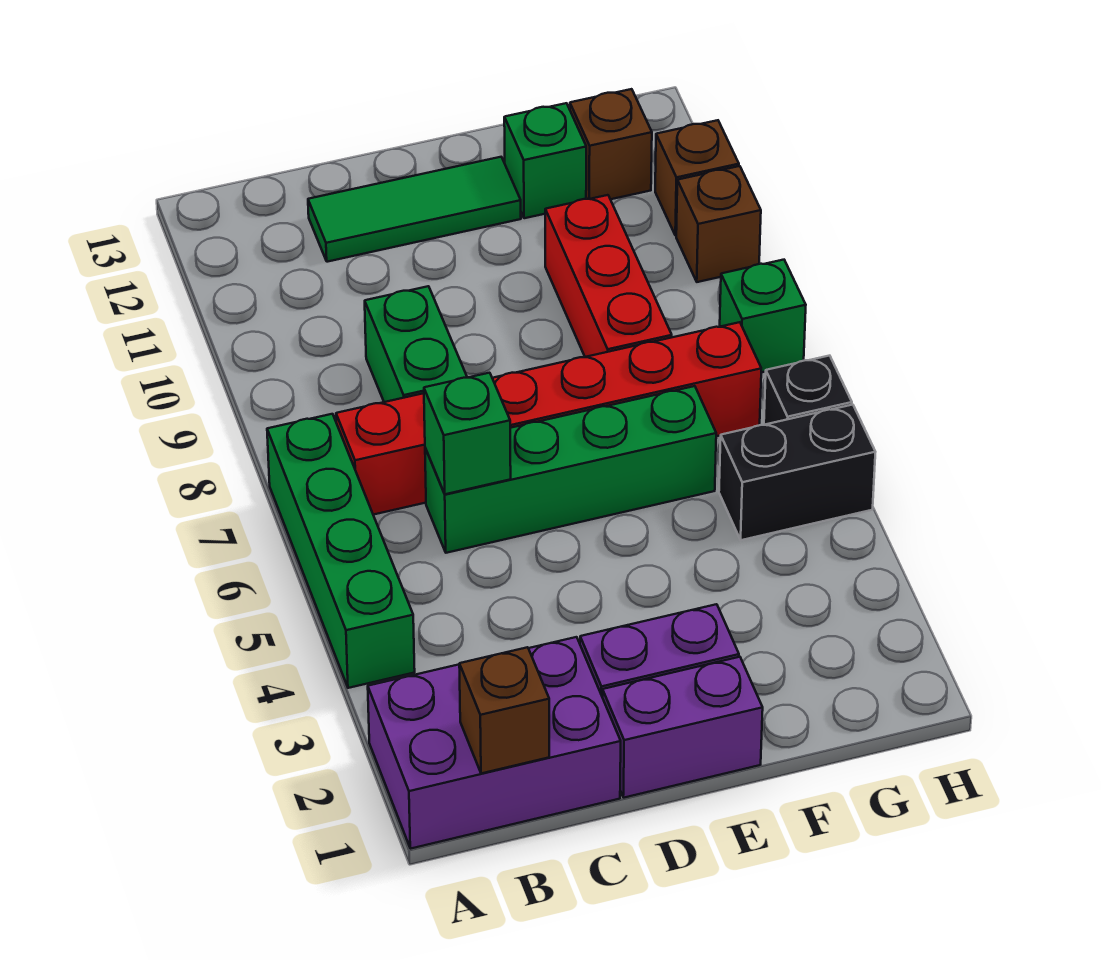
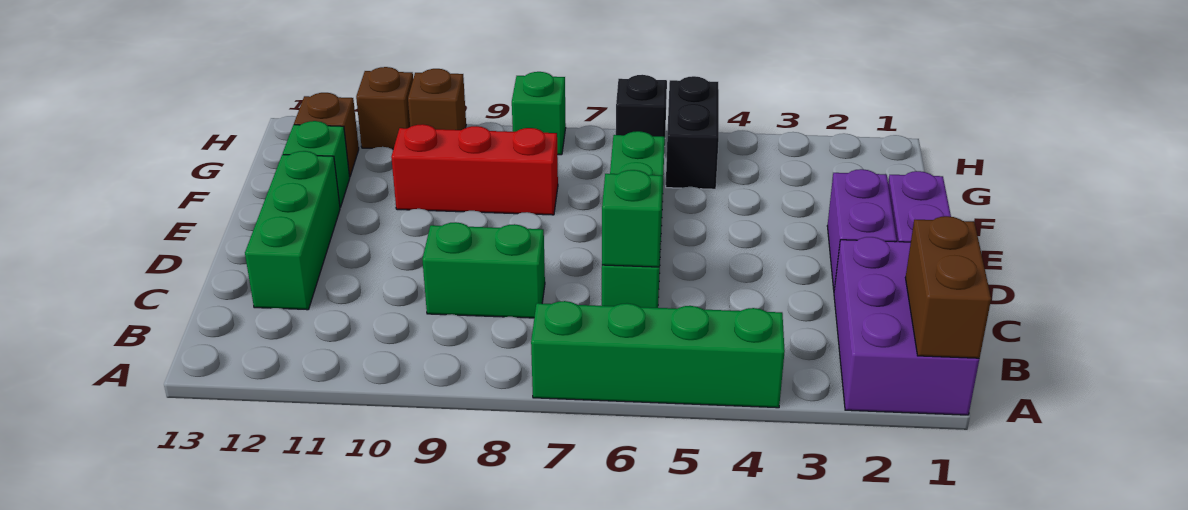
brown 1x1 brick [459,647,549,773] -> brown 1x2 brick [905,216,991,358]
red 1x6 brick [336,322,761,515] -> none
green 1x3 tile [308,157,521,262] -> green 1x3 brick [245,151,340,310]

